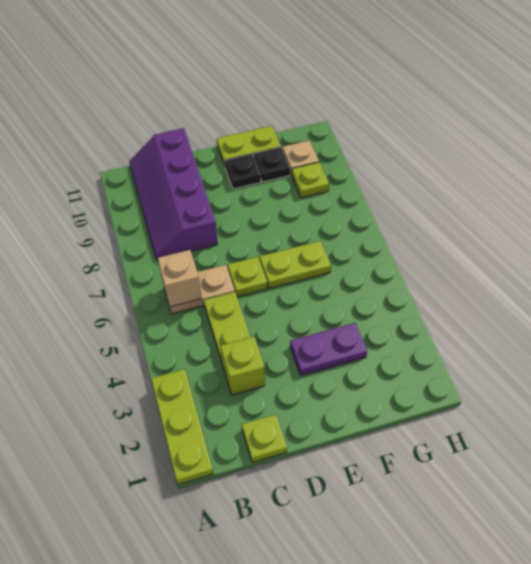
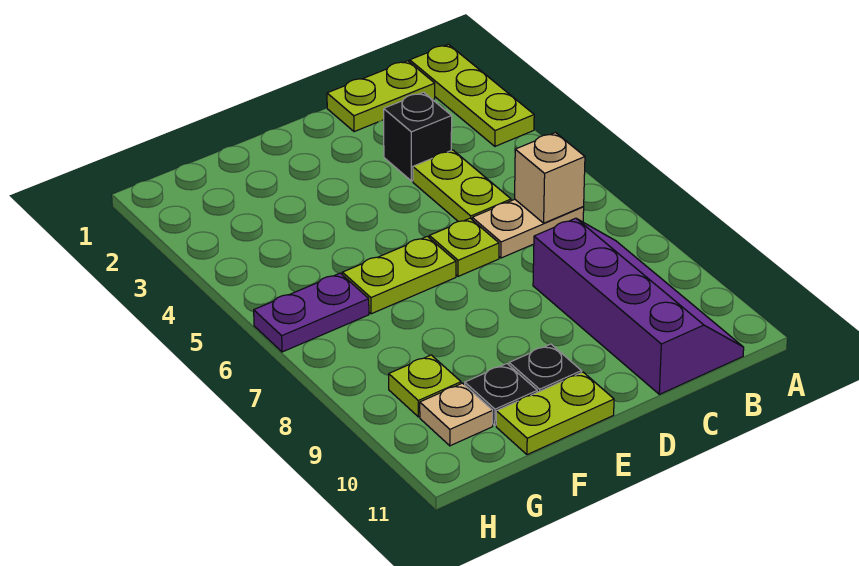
lime 1x1 plate [242,415,287,462] -> lime 1x2 plate [327,61,435,132]
lime 1x1 brick [221,337,265,395] -> black 1x1 brick [384,92,452,181]
purple 1x2 plate [290,323,367,376] -> purple 1x2 plate moved to [254,273,369,352]

